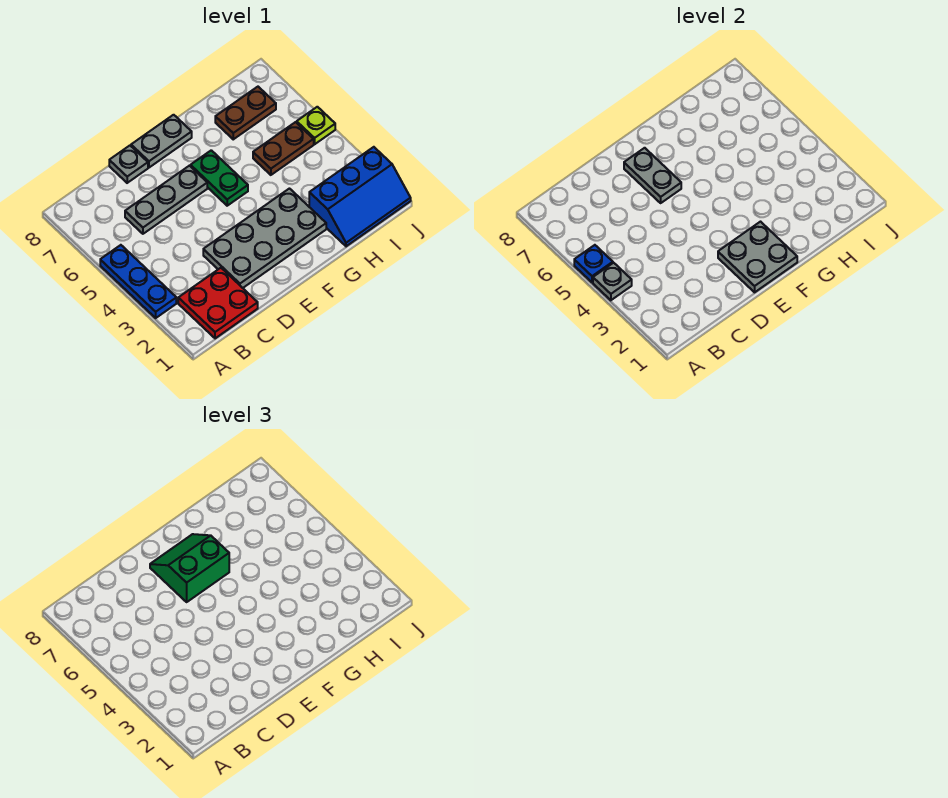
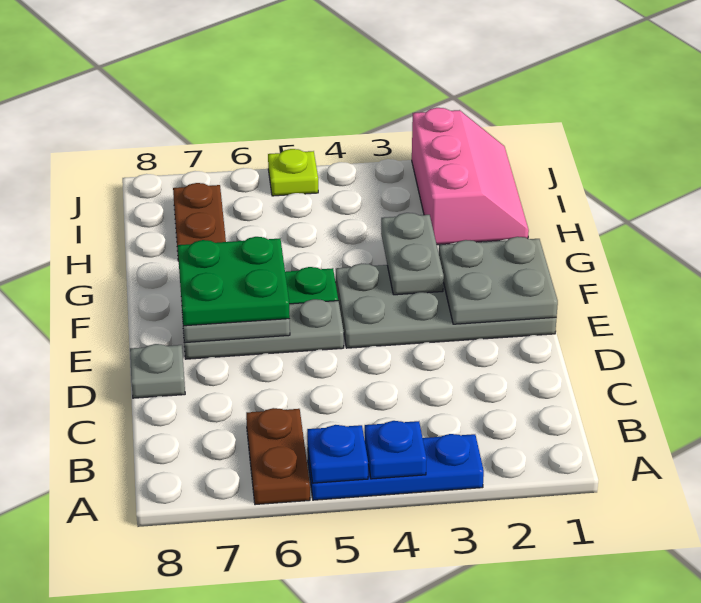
grey 1x1 plate [593,263,632,300] -> blue 1x1 plate [365,421,427,479]
red 2x2 plate [178,268,258,338] -> none
grey 1x3 plate [125,166,207,234] -> grey 1x3 plate turned to [183,299,344,359]
grey 2x4 plate [203,189,326,288] -> grey 2x4 plate turned to [336,263,556,348]
green 2x2 slope [150,534,229,602] -> green 2x2 plate [177,237,290,326]
grey 1x2 plate [131,115,192,168] -> grey 1x2 plate moved to [381,213,444,295]
blue 2x3 slope [309,147,411,246] -> pink 2x3 slope [412,108,529,245]
brown 1x2 plate [253,122,314,175] -> brown 1x2 plate moved to [246,408,310,505]

